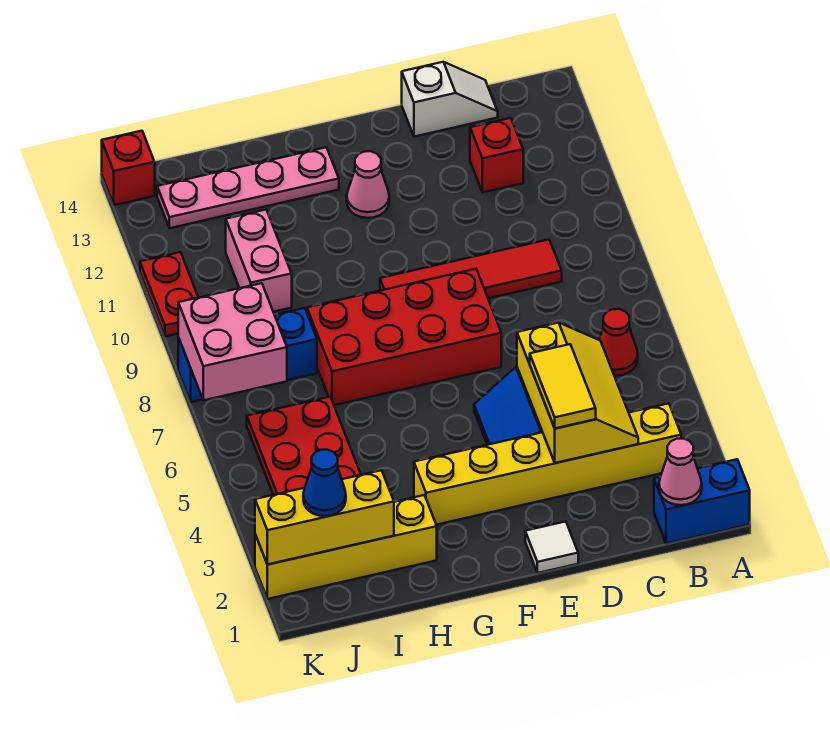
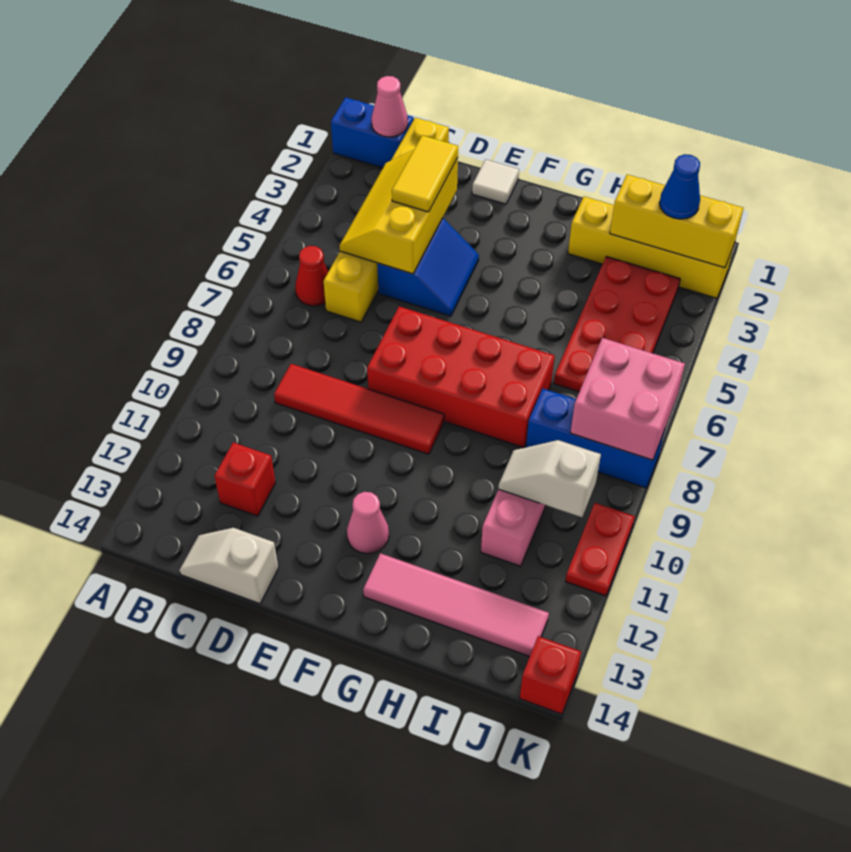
yellow 1x6 brick [414,403,681,525] -> yellow 1x6 brick turned to [324,117,449,322]
pink 1x4 plate [157,147,339,228] -> pink 1x4 tile [363,553,549,657]
none -> white 1x2 slope [498,440,601,517]

